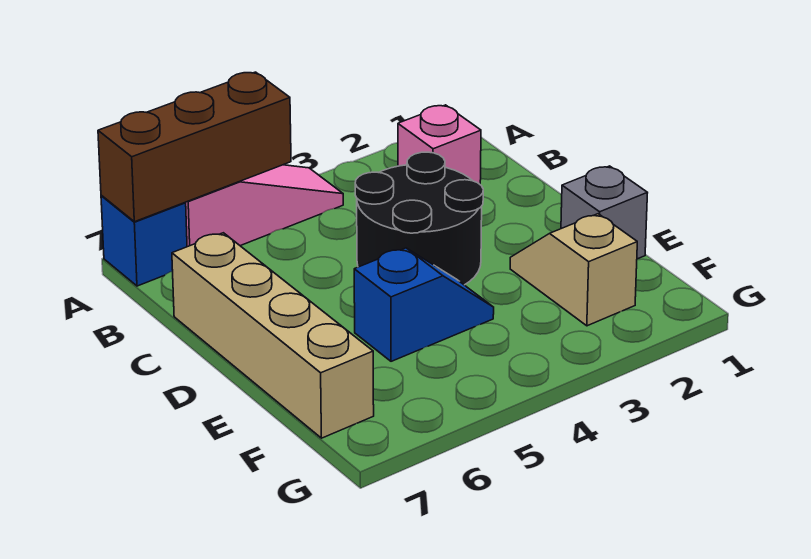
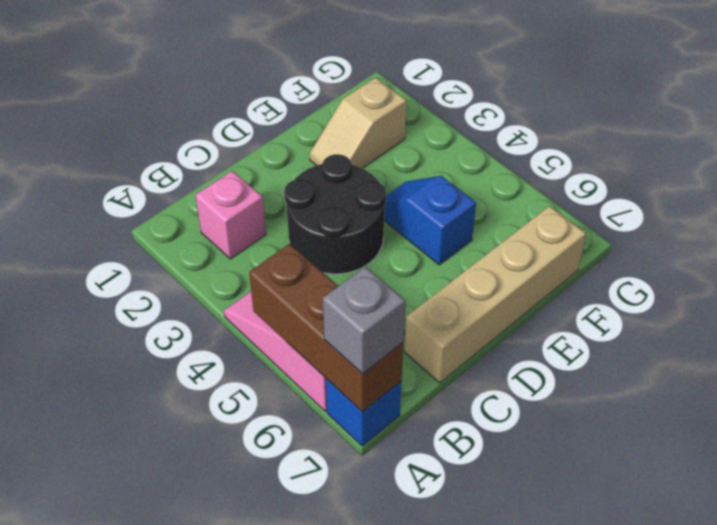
grey 1x1 brick [561,166,647,259] -> grey 1x1 brick moved to [323,267,406,374]

